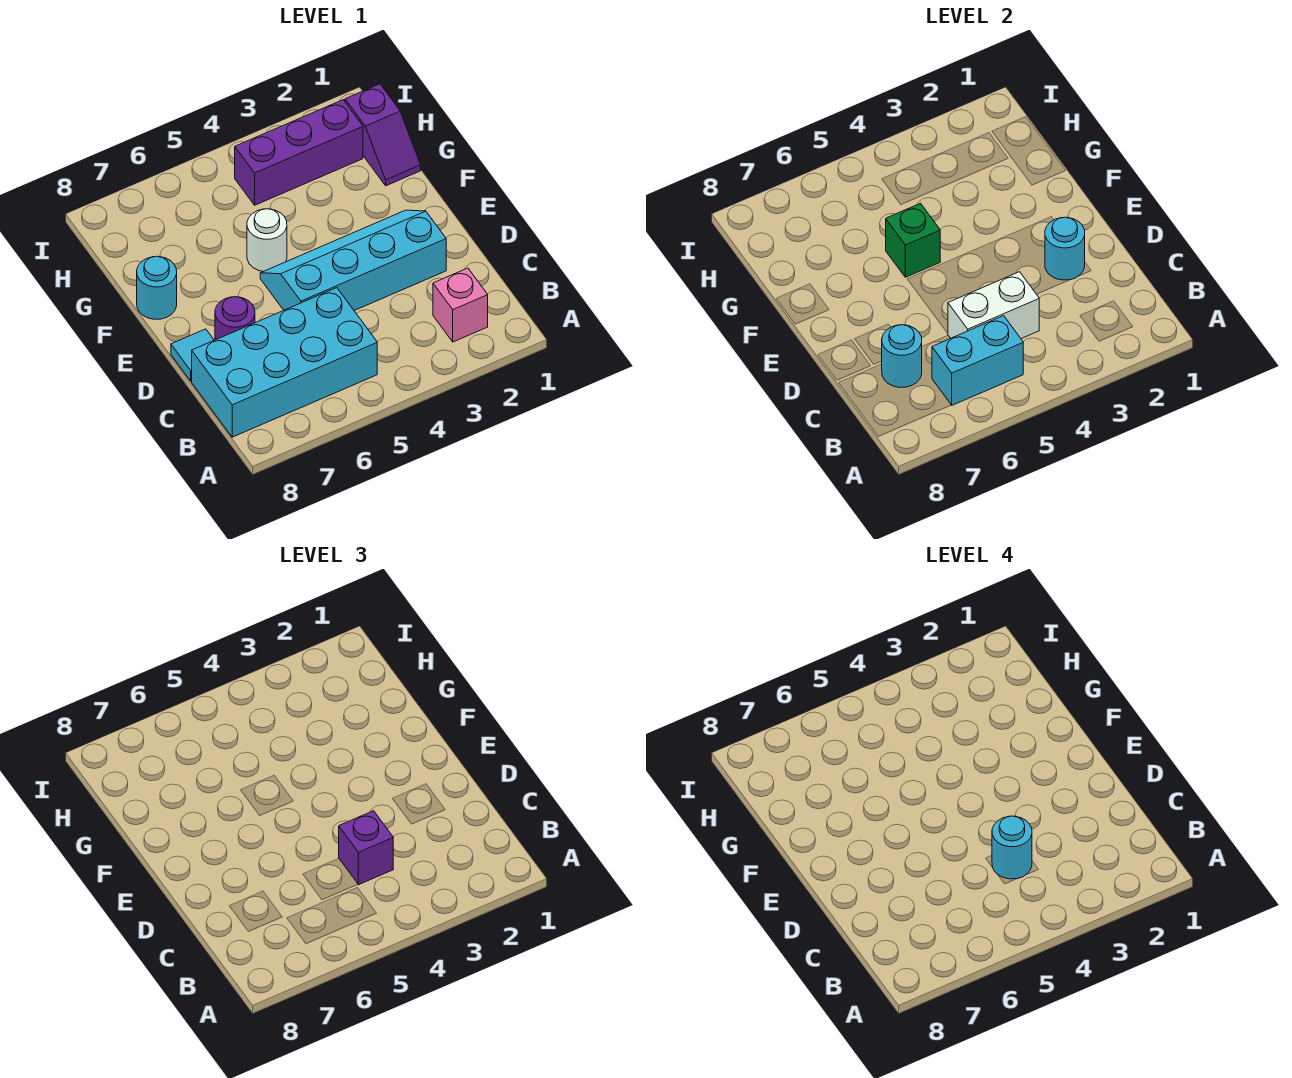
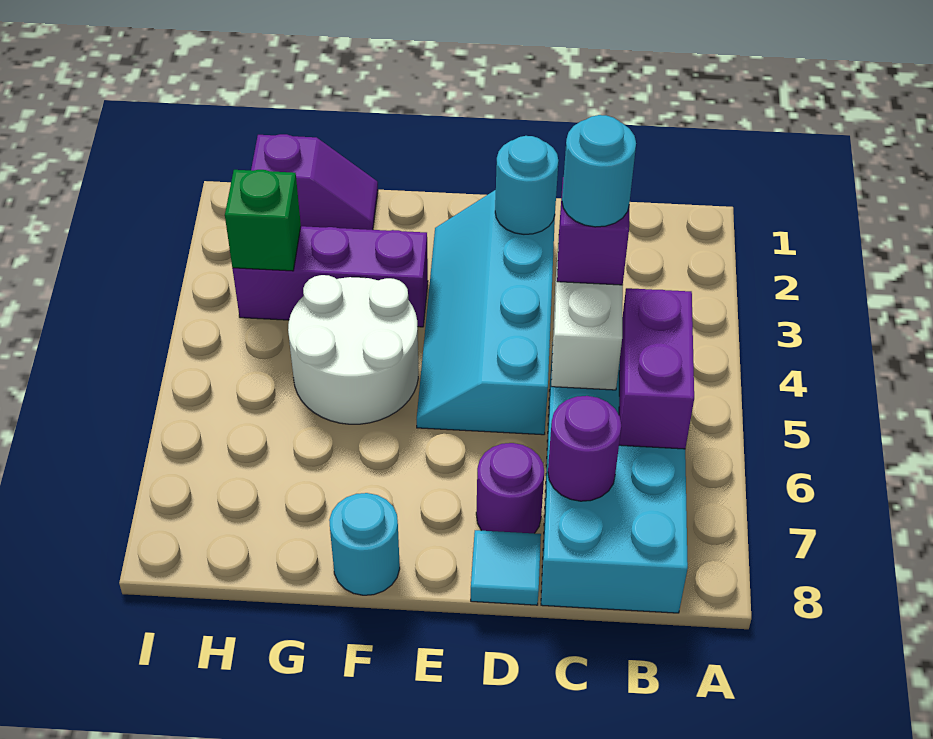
pink 1x1 brick [433,268,488,342] -> none
cyan 1x2 brick [932,316,1023,405] -> purple 1x2 brick [619,288,694,449]
cyan 1x1 round brick [882,325,922,388] -> purple 1x1 round brick [548,396,621,501]
white 1x1 round brick [247,209,287,272] -> white 2x2 round brick [288,275,418,424]
green 1x1 brick [886,203,940,277] -> green 1x1 brick moved to [225,170,301,271]
purple 1x3 brick [235,100,363,205] -> purple 1x3 brick turned to [232,226,428,327]

